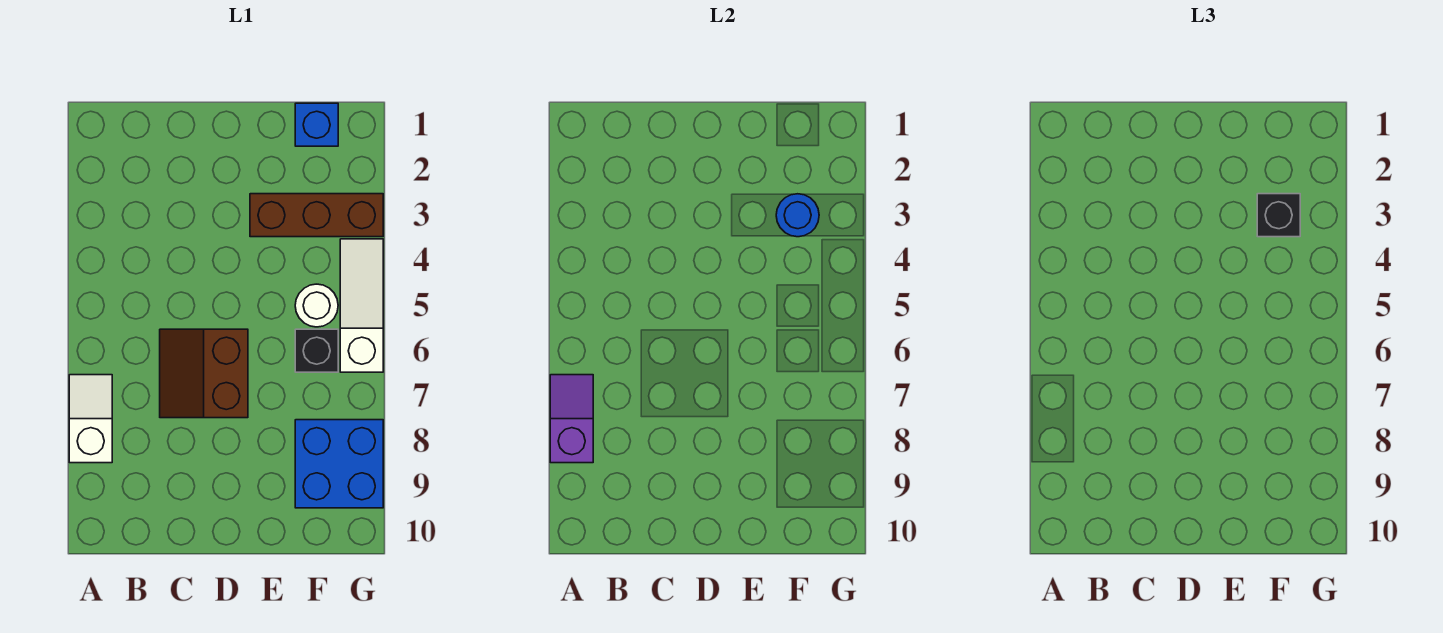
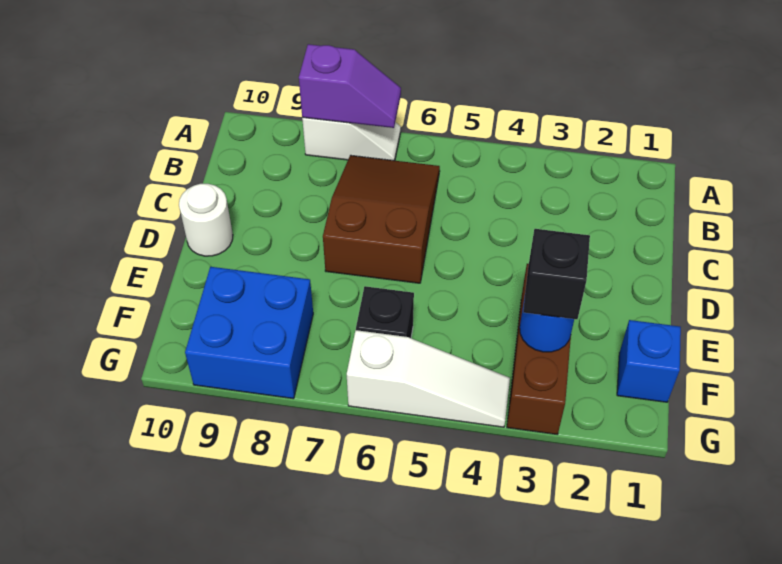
brown 2x2 slope [160,329,248,418] -> brown 2x3 slope [323,155,440,283]
white 1x1 round brick [295,284,338,327] -> white 1x1 round brick moved to [179,184,233,256]

